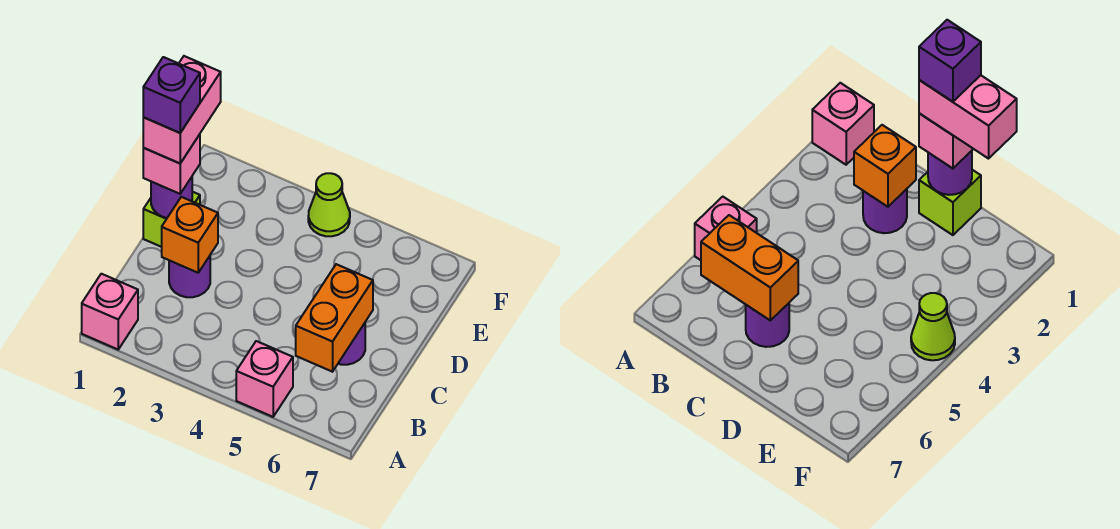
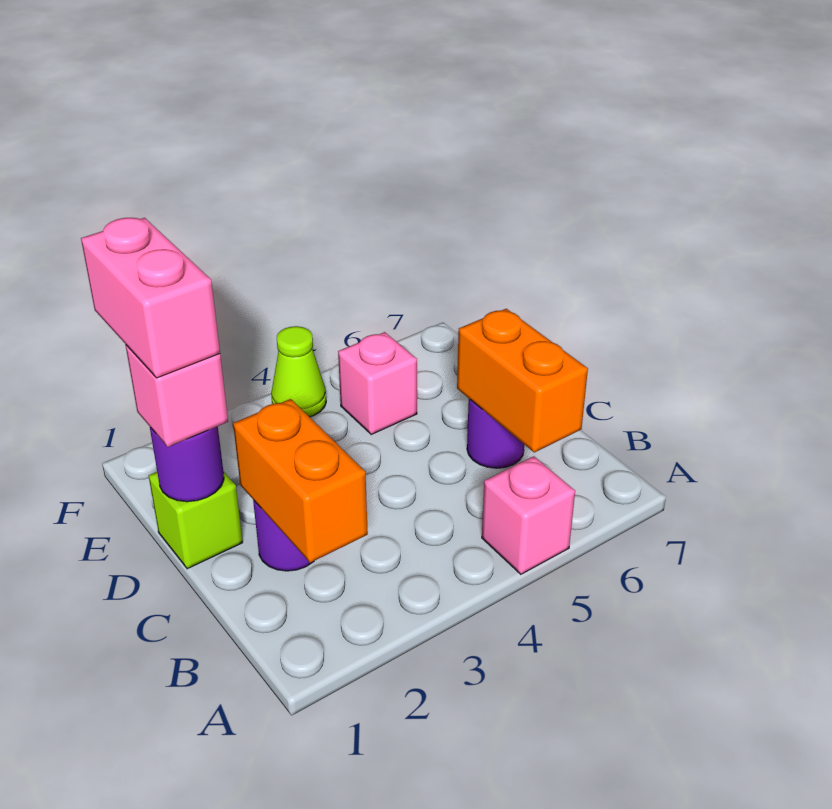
pink 1x1 brick [82,274,138,349] -> pink 1x1 brick moved to [338,332,417,434]
orange 1x1 brick [162,197,218,273] -> orange 1x2 brick [233,399,368,563]
purple 1x1 brick [143,57,200,133] -> none

